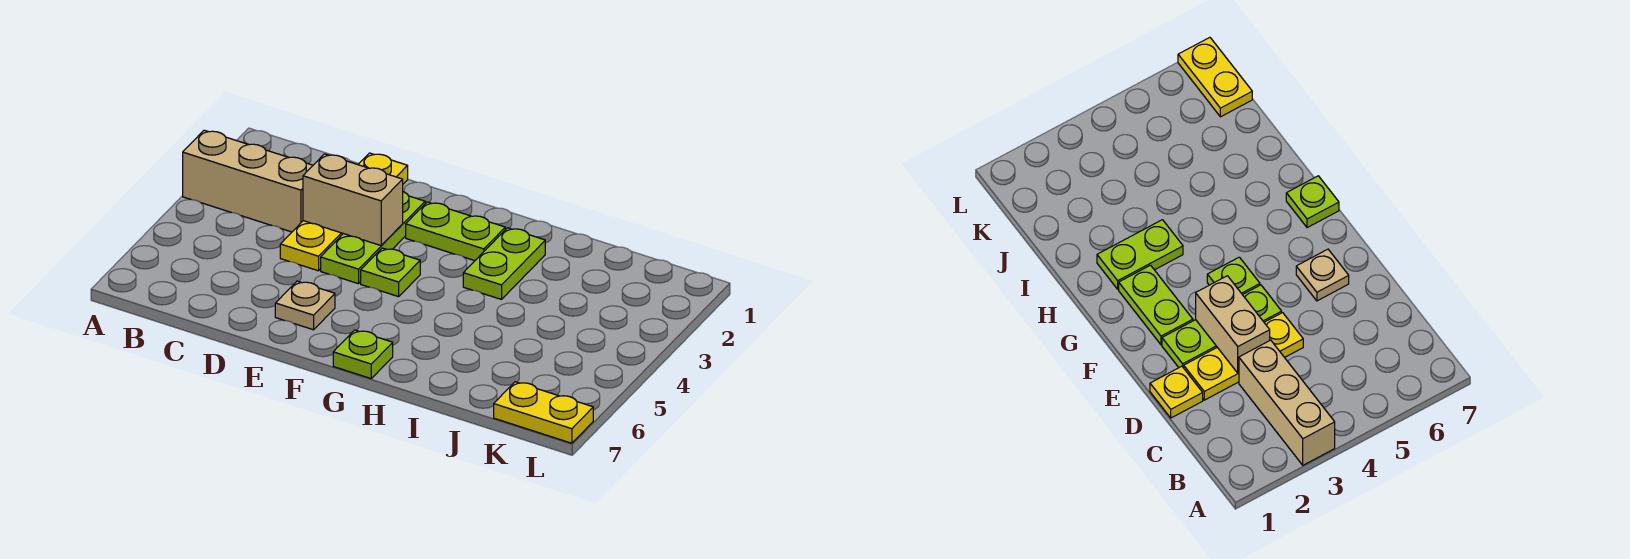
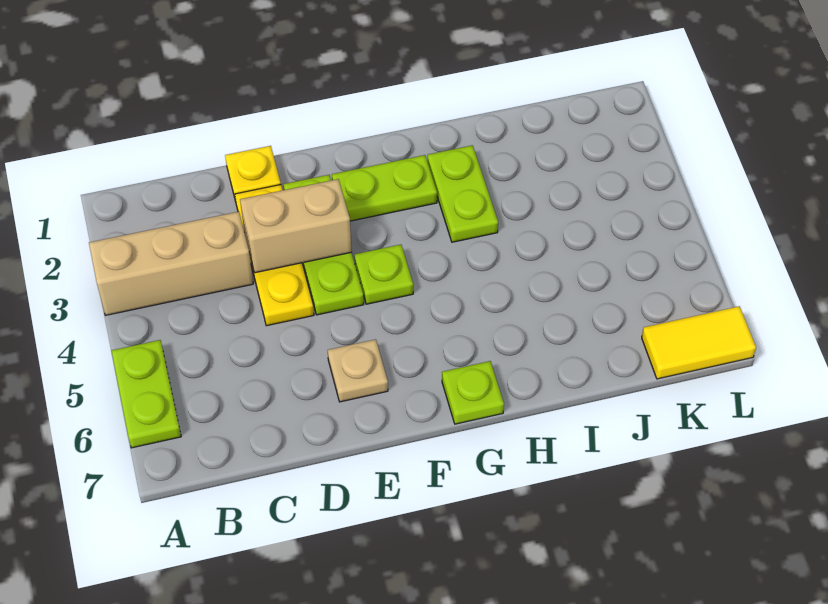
none -> lime 1x2 plate [112,340,181,448]
yellow 1x2 plate [494,382,593,443] -> yellow 1x2 tile [642,306,756,379]

